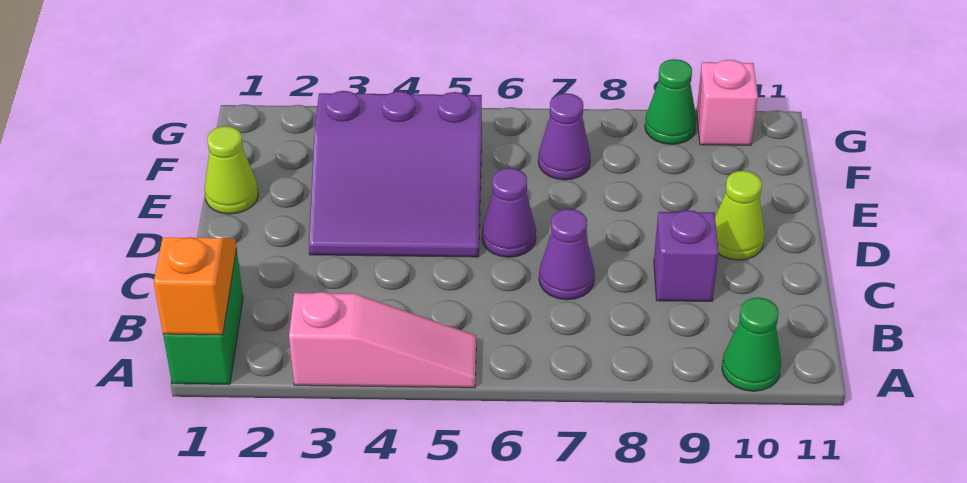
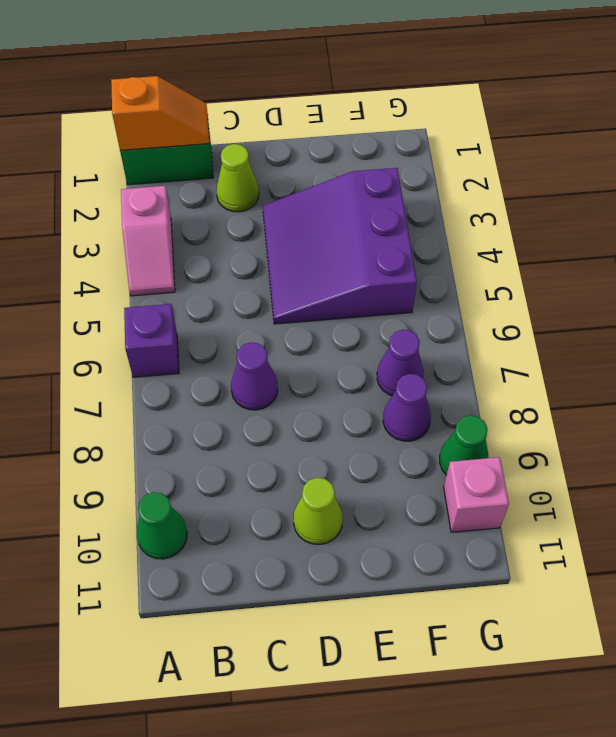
pink 1x3 slope [289,292,476,388] -> pink 1x2 slope [121,186,175,296]
purple 1x1 brick [654,210,719,301] -> purple 1x1 brick moved to [124,304,179,377]
purple 1x1 cone [482,168,536,257] -> purple 1x1 cone moved to [383,374,431,441]
lime 1x1 cone [205,126,258,214] -> lime 1x1 cone moved to [216,144,259,212]

